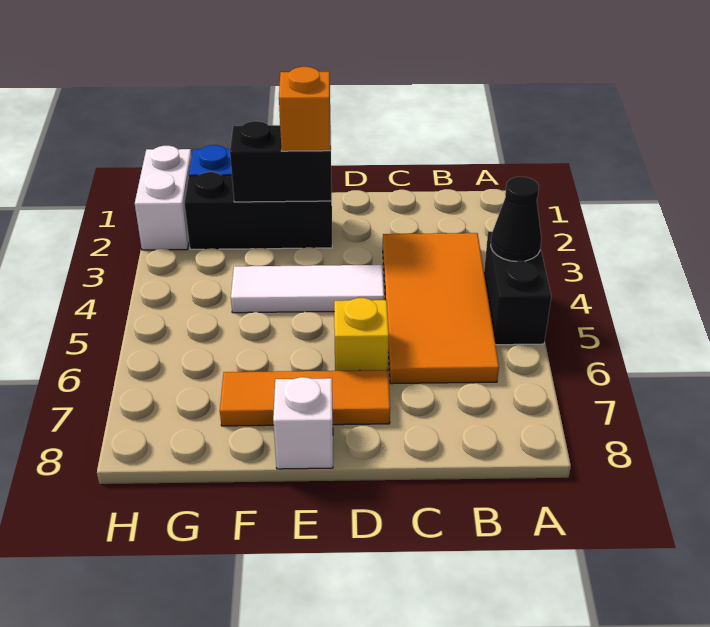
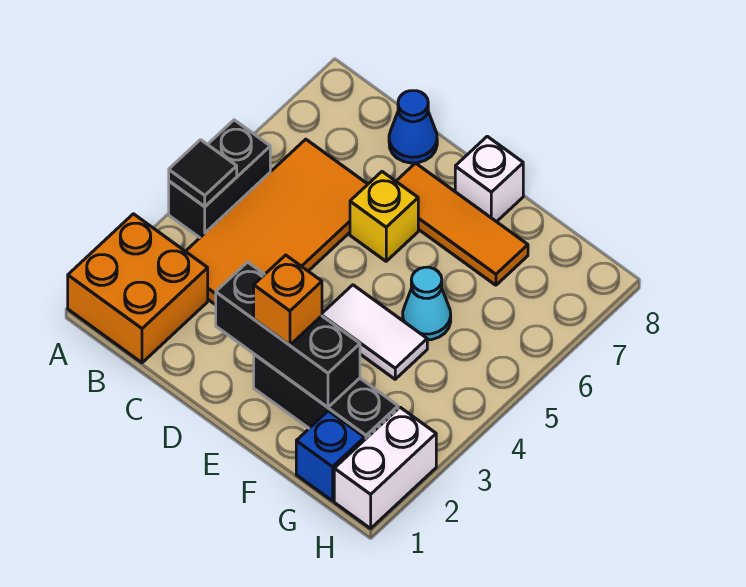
none -> orange 2x2 brick [68,214,208,363]
black 1x1 cone [491,177,541,261] -> black 1x1 tile [169,140,237,207]
none -> blue 1x1 cone [389,91,437,163]
white 1x3 tile [231,265,384,313] -> white 1x2 tile [322,285,427,379]
black 1x2 brick [230,121,331,202] -> black 1x3 brick [216,262,360,407]
none -> cyan 1x1 cone [403,267,451,340]

